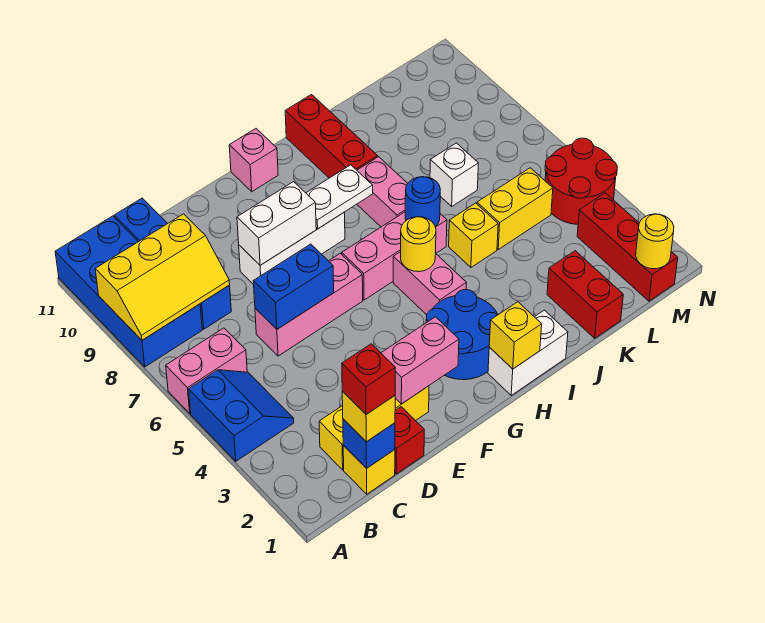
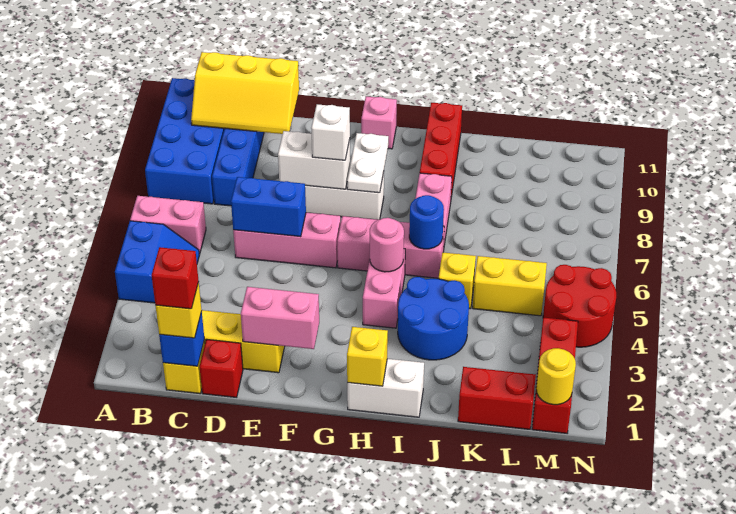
yellow 2x3 slope [95,214,230,340] -> yellow 2x3 slope moved to [191,52,299,134]
blue 2x2 round brick [426,290,498,380] -> blue 2x2 round brick moved to [398,277,469,360]
white 1x2 plate [306,165,373,229] -> white 1x2 plate turned to [347,133,388,193]
yellow 1x1 round brick [401,217,436,272] -> pink 1x1 round brick [370,218,404,272]
red 1x2 brick [547,251,623,338] -> red 1x2 brick turned to [458,367,536,429]
white 1x1 brick [430,143,479,206] -> white 1x1 brick moved to [311,104,350,160]

